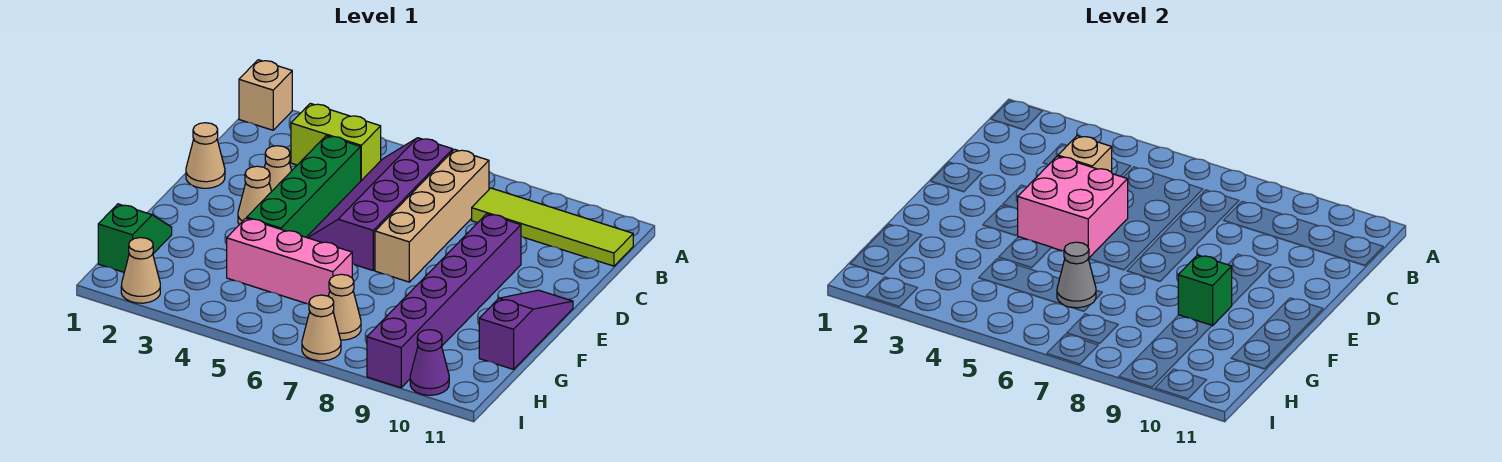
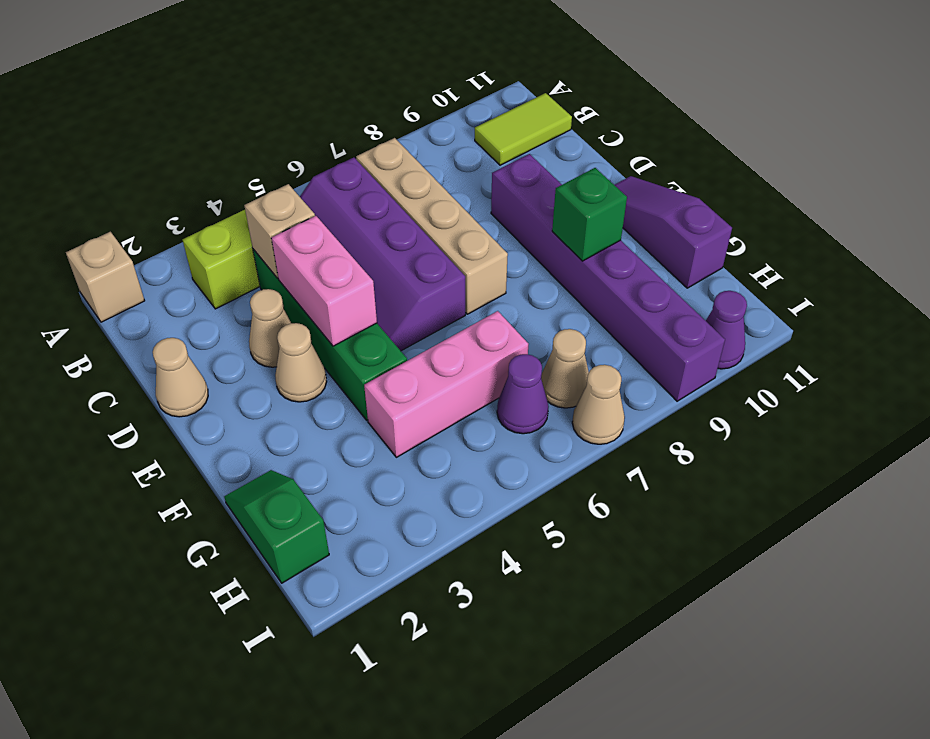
lime 1x4 tile [472,188,633,266] -> lime 1x2 tile [475,93,572,165]
pink 2x2 brick [1018,156,1128,259] -> pink 1x2 brick [271,216,377,346]
grey 1x1 cone [1057,242,1096,308] -> none
none -> purple 1x1 cone [497,354,549,434]
tan 1x1 cone [121,238,160,303] -> none

